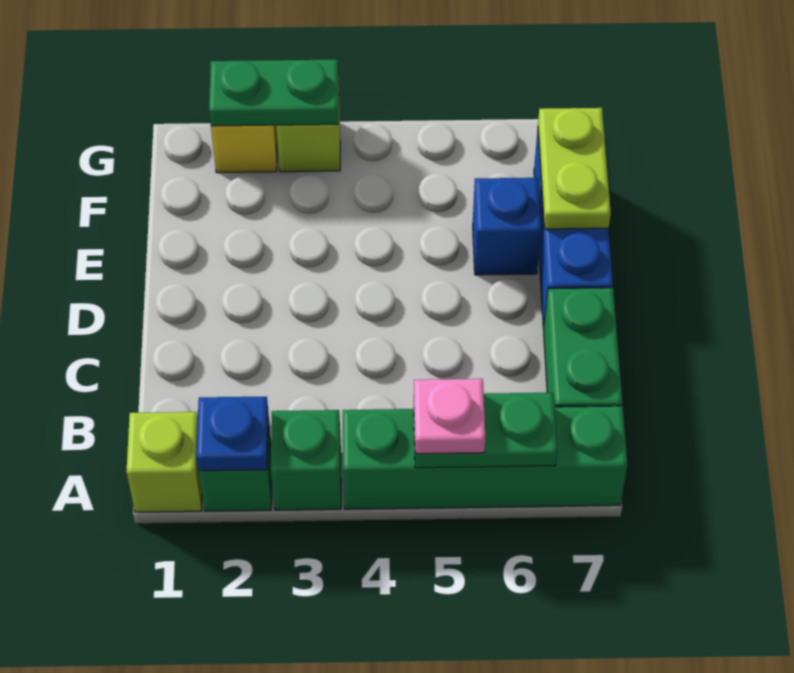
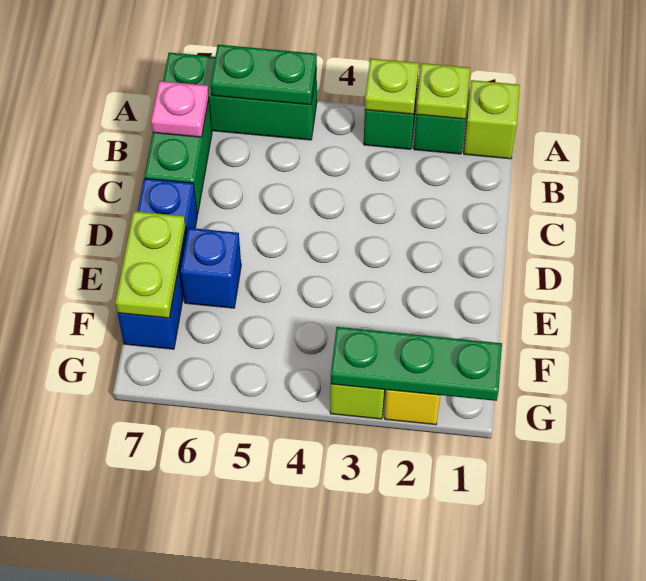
blue 1x1 plate [196,396,268,471] -> lime 1x1 plate [416,63,470,119]
none -> lime 1x1 plate [365,58,419,114]
green 1x4 brick [343,406,628,509] -> green 1x3 brick [163,53,317,140]
pink 1x1 plate [414,379,486,454] -> pink 1x1 plate moved to [151,81,209,137]
green 1x2 plate [209,59,339,126] -> green 1x3 plate [331,327,502,401]

